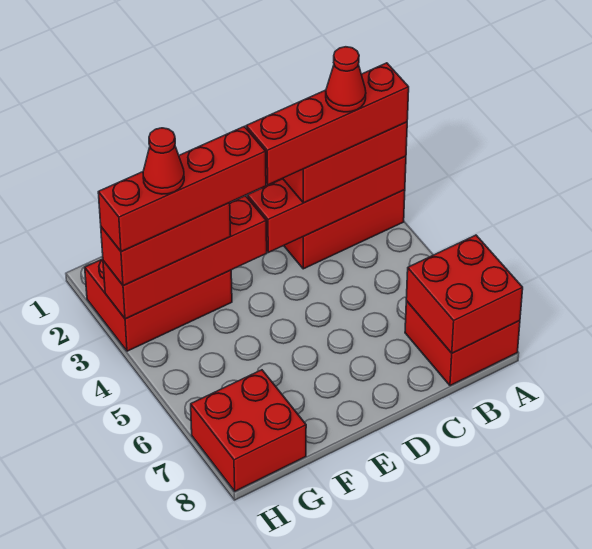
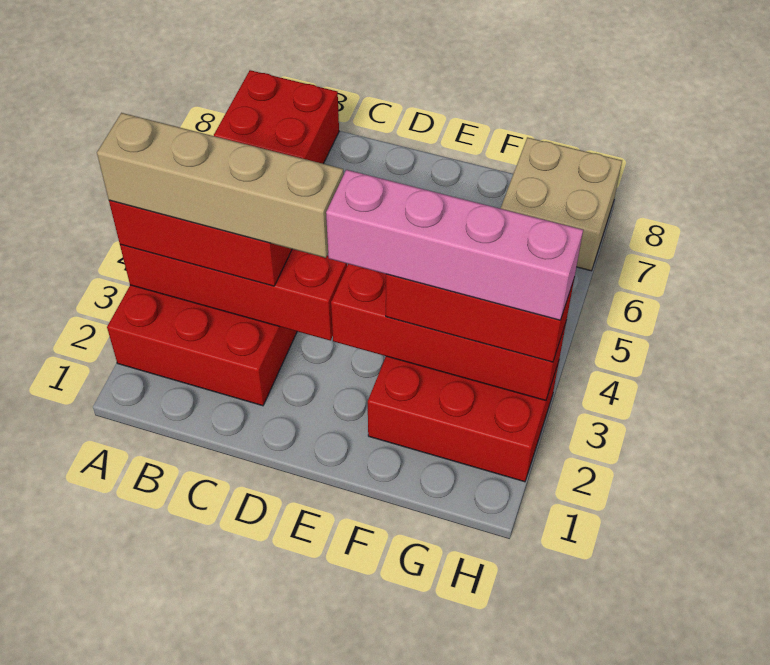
red 1x4 brick [246,63,409,185] -> tan 1x4 brick [97,113,344,258]
red 2x2 brick [406,235,523,353] -> none
red 1x1 cone [326,47,366,112] -> none
red 1x4 brick [98,126,266,251] -> pink 1x4 brick [326,170,583,320]
red 1x1 cone [143,128,184,194] -> none
red 2x2 brick [191,370,306,491] -> tan 2x2 brick [501,137,622,271]

